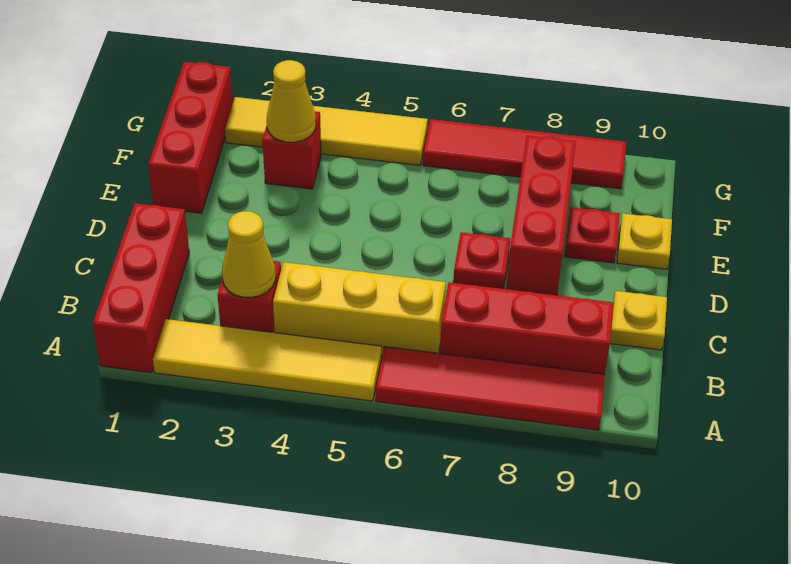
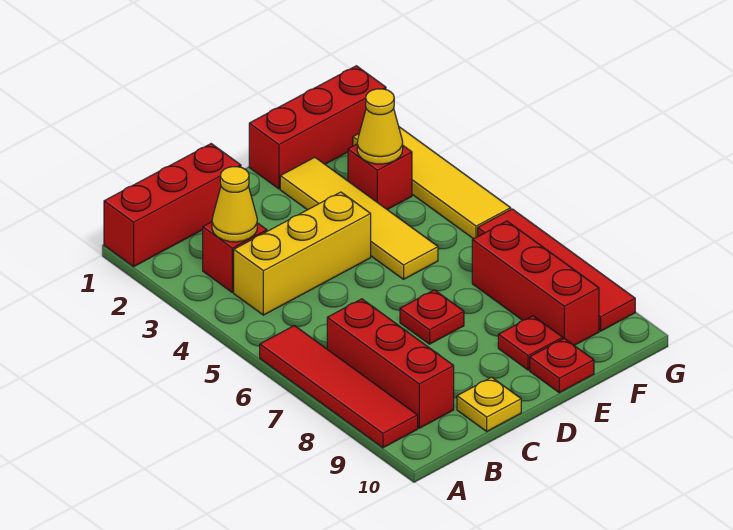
yellow 1x4 tile [153,319,381,401] -> yellow 1x4 tile moved to [280,157,438,279]
yellow 1x3 brick [273,262,446,358] -> yellow 1x3 brick turned to [234,192,371,315]
red 1x3 brick [506,136,576,295] -> red 1x3 brick turned to [472,221,599,346]
yellow 1x1 plate [617,214,672,269] -> red 1x1 plate [530,339,594,393]

